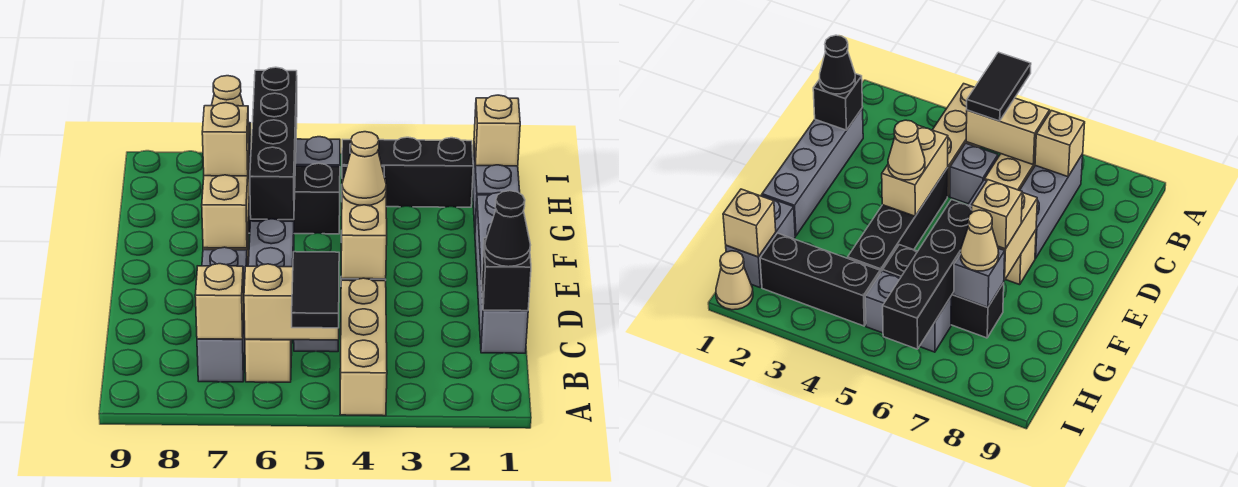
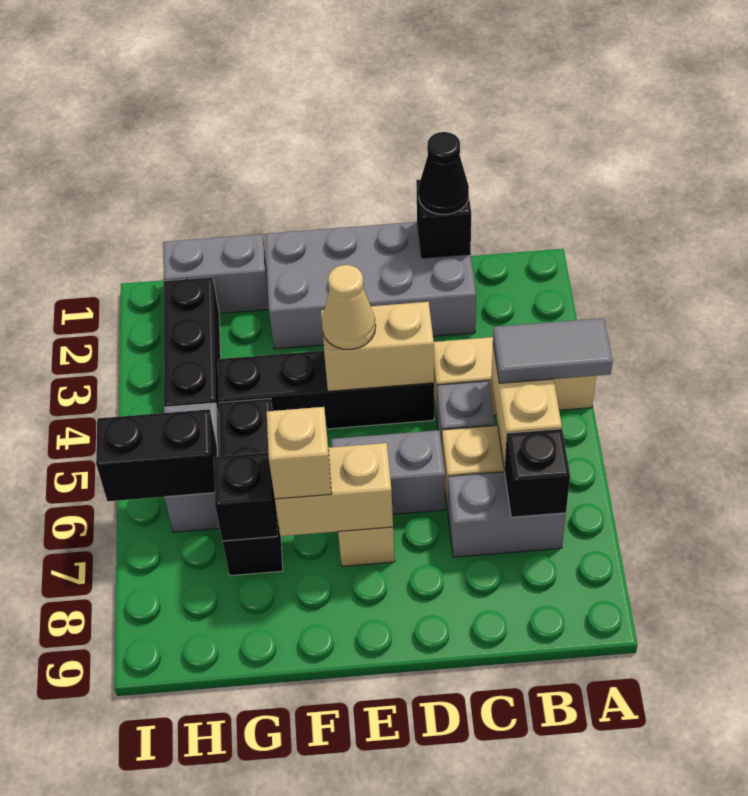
black 1x2 tile [292,252,339,328] -> grey 1x2 tile [493,318,613,383]
grey 1x3 brick [197,247,247,382] -> grey 1x2 brick [448,472,566,557]
tan 1x1 brick [195,264,244,339] -> black 1x1 brick [505,429,570,517]
grey 1x4 brick [475,193,528,353] -> grey 2x4 brick [265,222,476,349]
black 1x4 brick [250,67,297,220] -> black 1x2 brick [96,409,217,501]
grey 1x1 brick [954,248,1005,307] -> black 1x1 brick [214,453,277,541]
tan 1x1 cone [211,76,250,136] -> none
tan 1x1 brick [474,95,520,166] -> none
tan 1x1 cone [716,251,753,310] -> none

